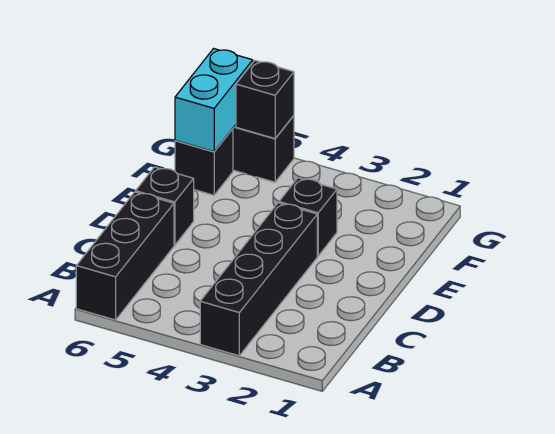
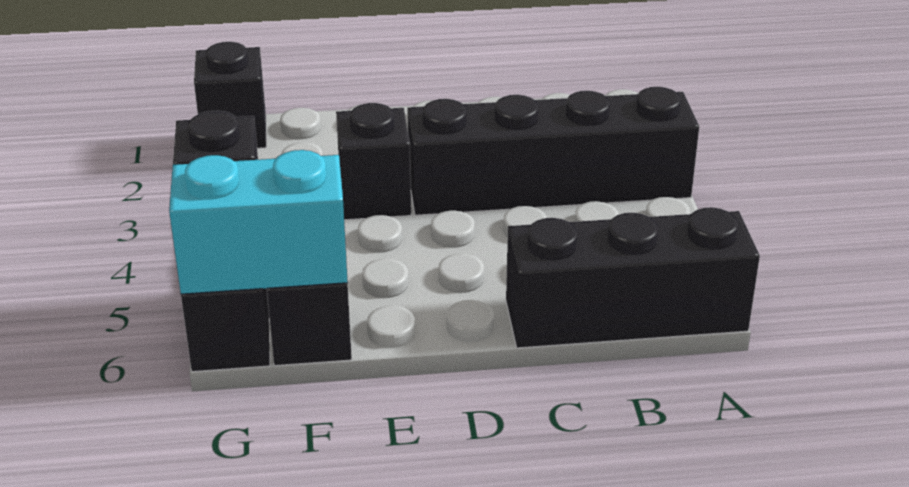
black 1x1 brick [136,167,194,245] -> black 1x1 brick moved to [194,42,266,148]

